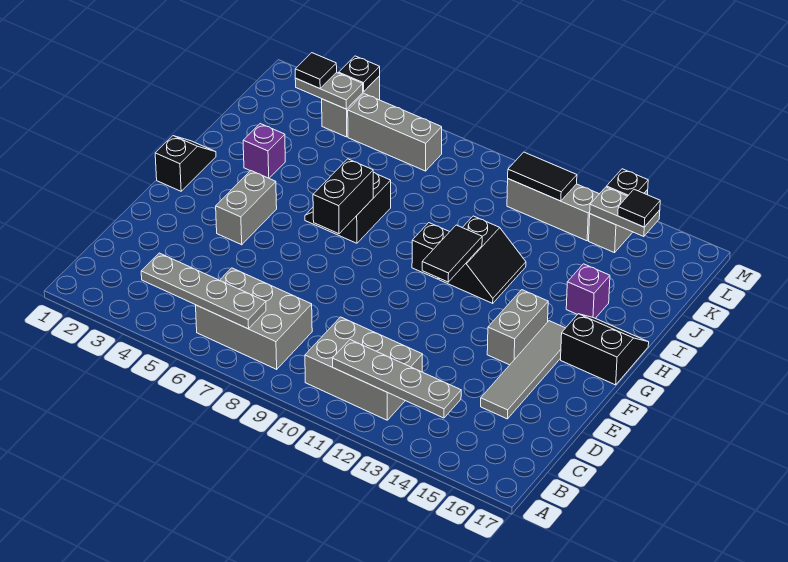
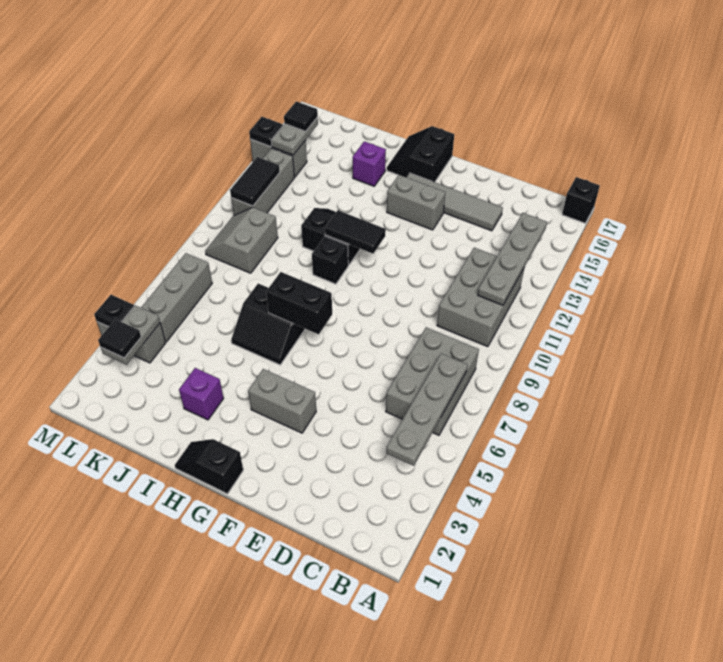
none -> black 1x1 brick [562,177,600,223]
none -> grey 2x2 slope [205,208,278,273]

